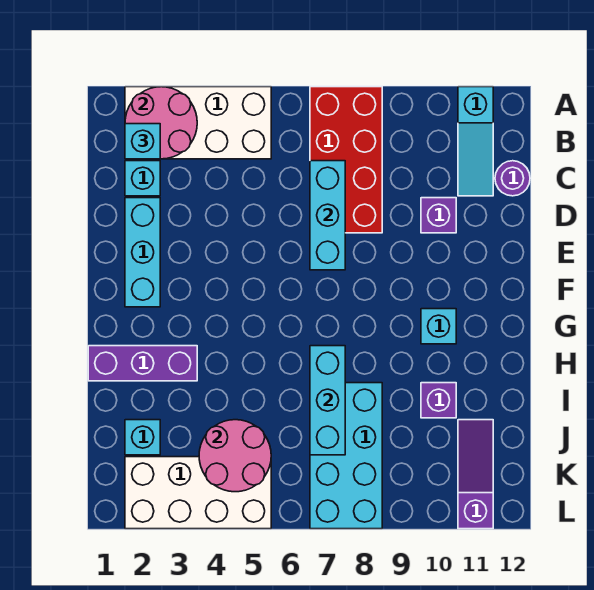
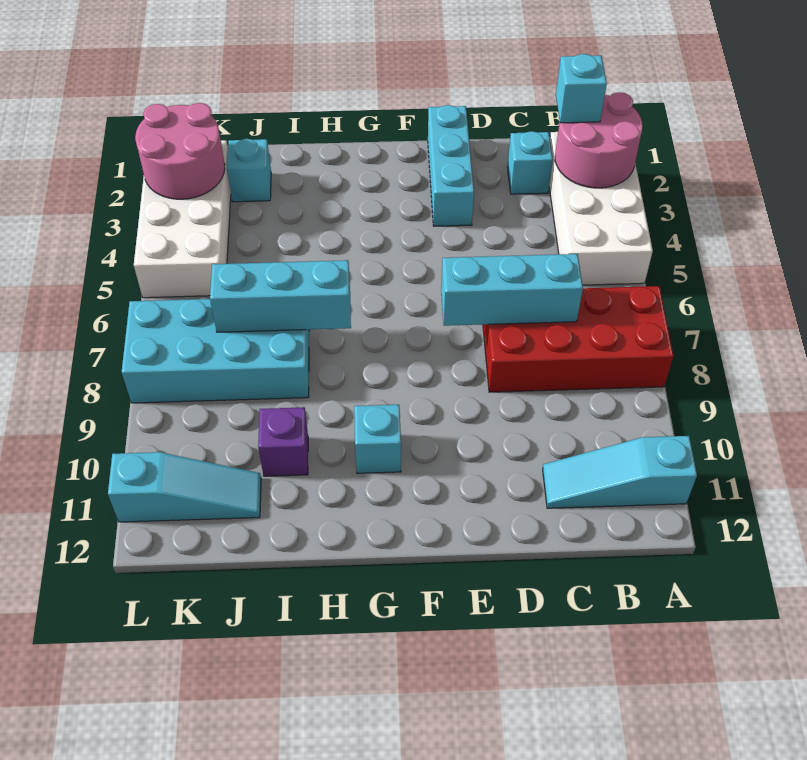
purple 1x1 round brick [495,161,530,196] -> none
cyan 1x3 brick [125,198,160,307] -> cyan 1x3 brick turned to [428,105,474,226]
purple 1x1 brick [421,198,456,233] -> none
purple 1x3 brick [88,346,197,381] -> none
pink 2x2 round brick [199,420,271,492] -> pink 2x2 round brick moved to [135,103,225,199]
purple 1x3 slope [458,420,493,529] -> cyan 1x3 slope [108,452,261,522]

